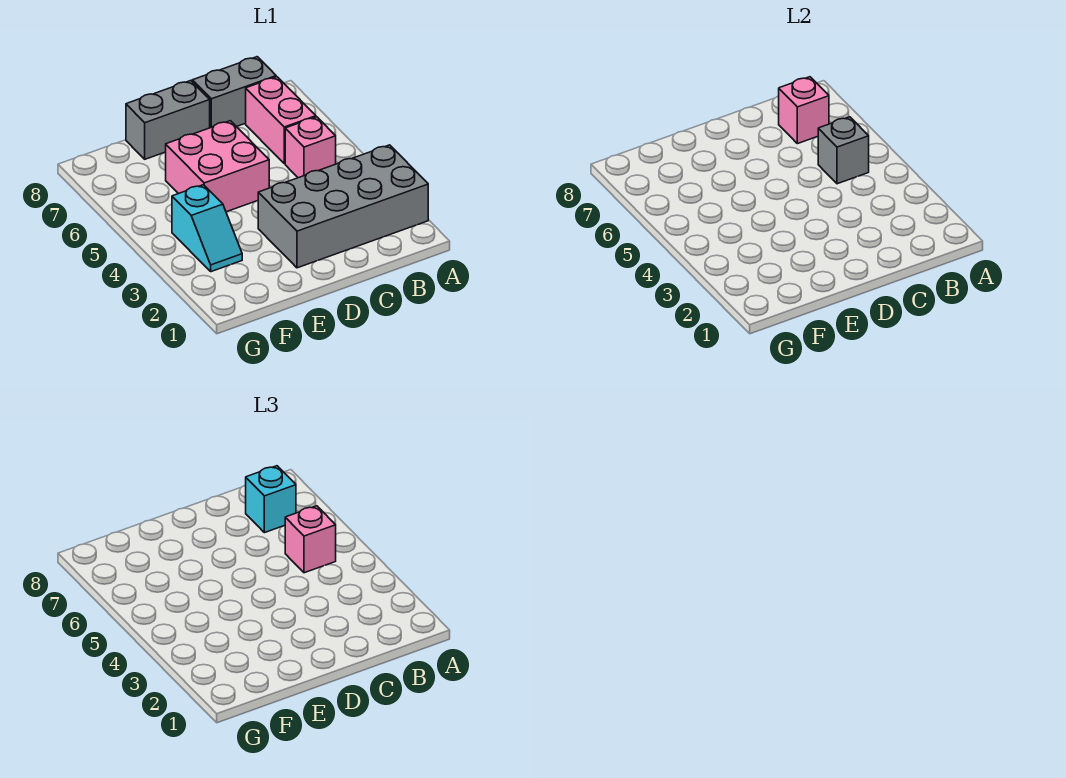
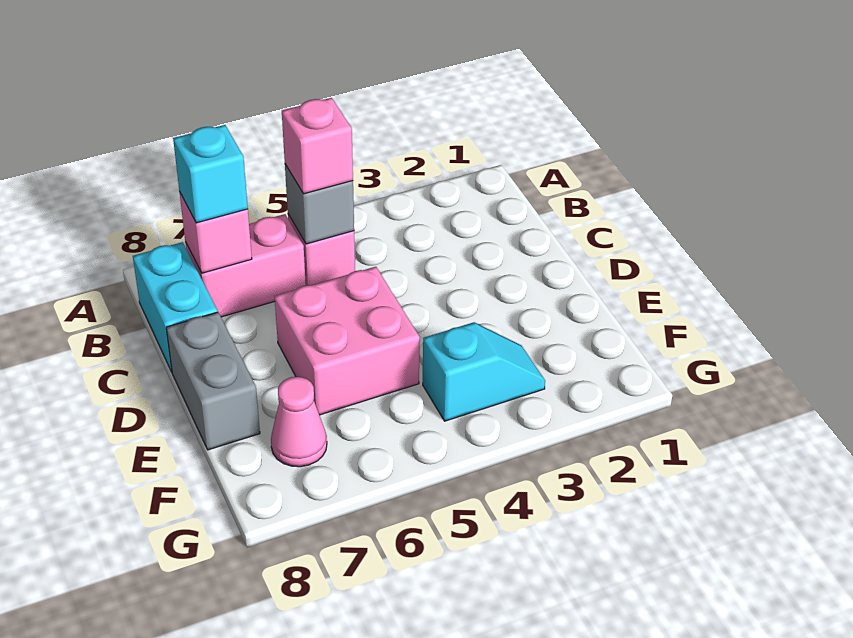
grey 2x4 brick [258,145,428,268] -> none
grey 1x2 brick [192,57,276,128] -> cyan 1x2 brick [133,242,217,372]
none -> pink 1x1 cone [271,377,327,467]

